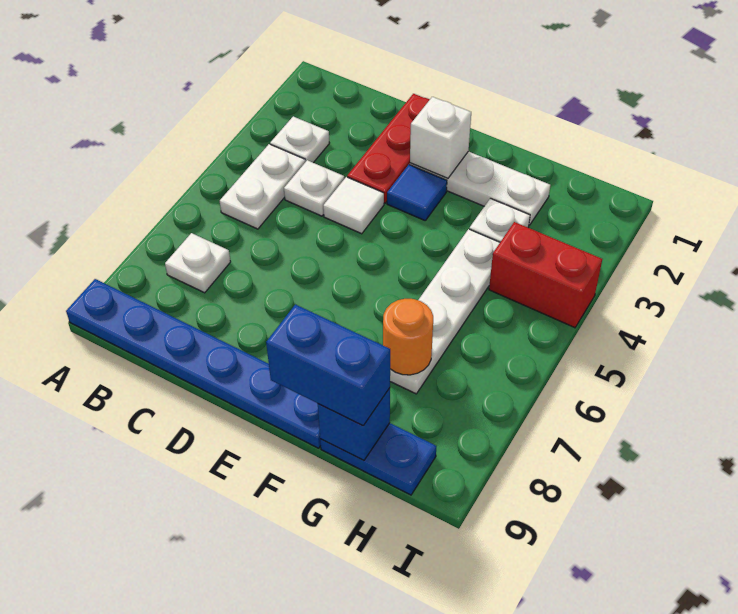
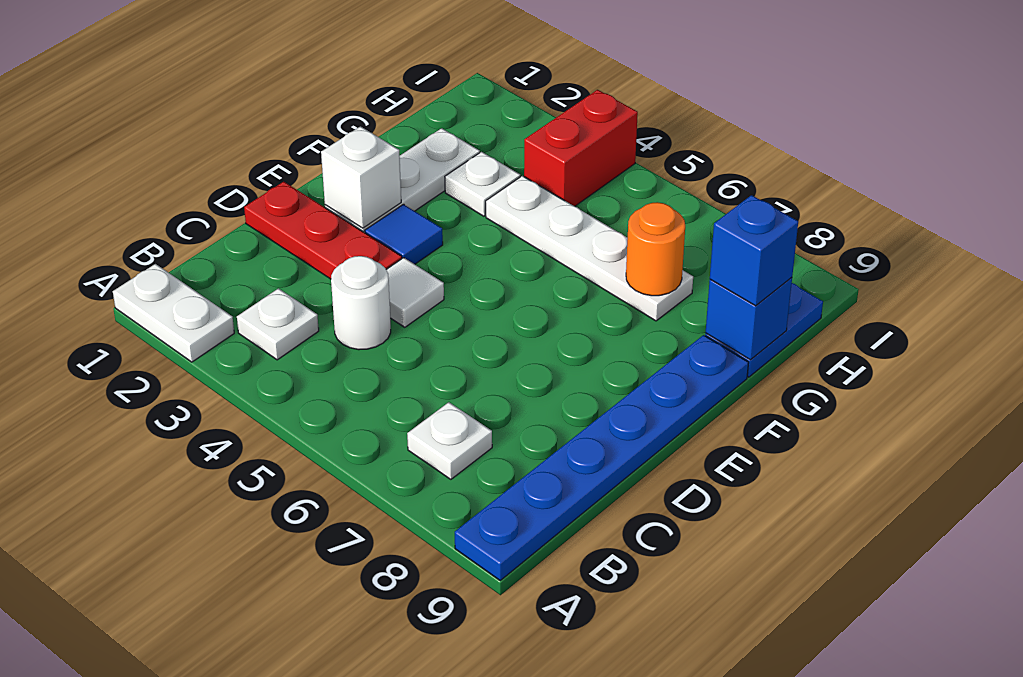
white 1x2 plate [220,144,305,229] -> white 1x2 plate moved to [113,264,234,362]
white 1x1 plate [284,160,344,216] -> white 1x1 round brick [331,256,391,350]
blue 1x2 brick [266,304,390,426] -> blue 1x1 brick [710,195,798,306]

